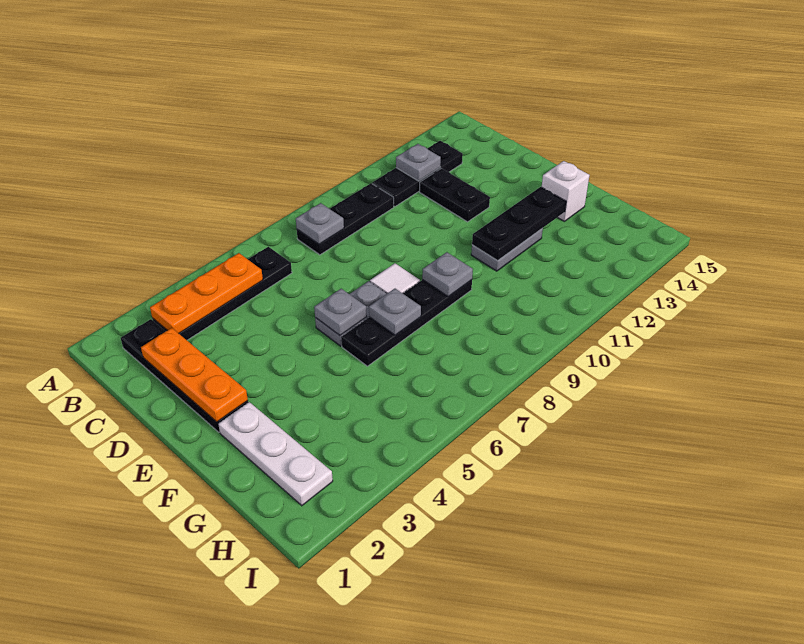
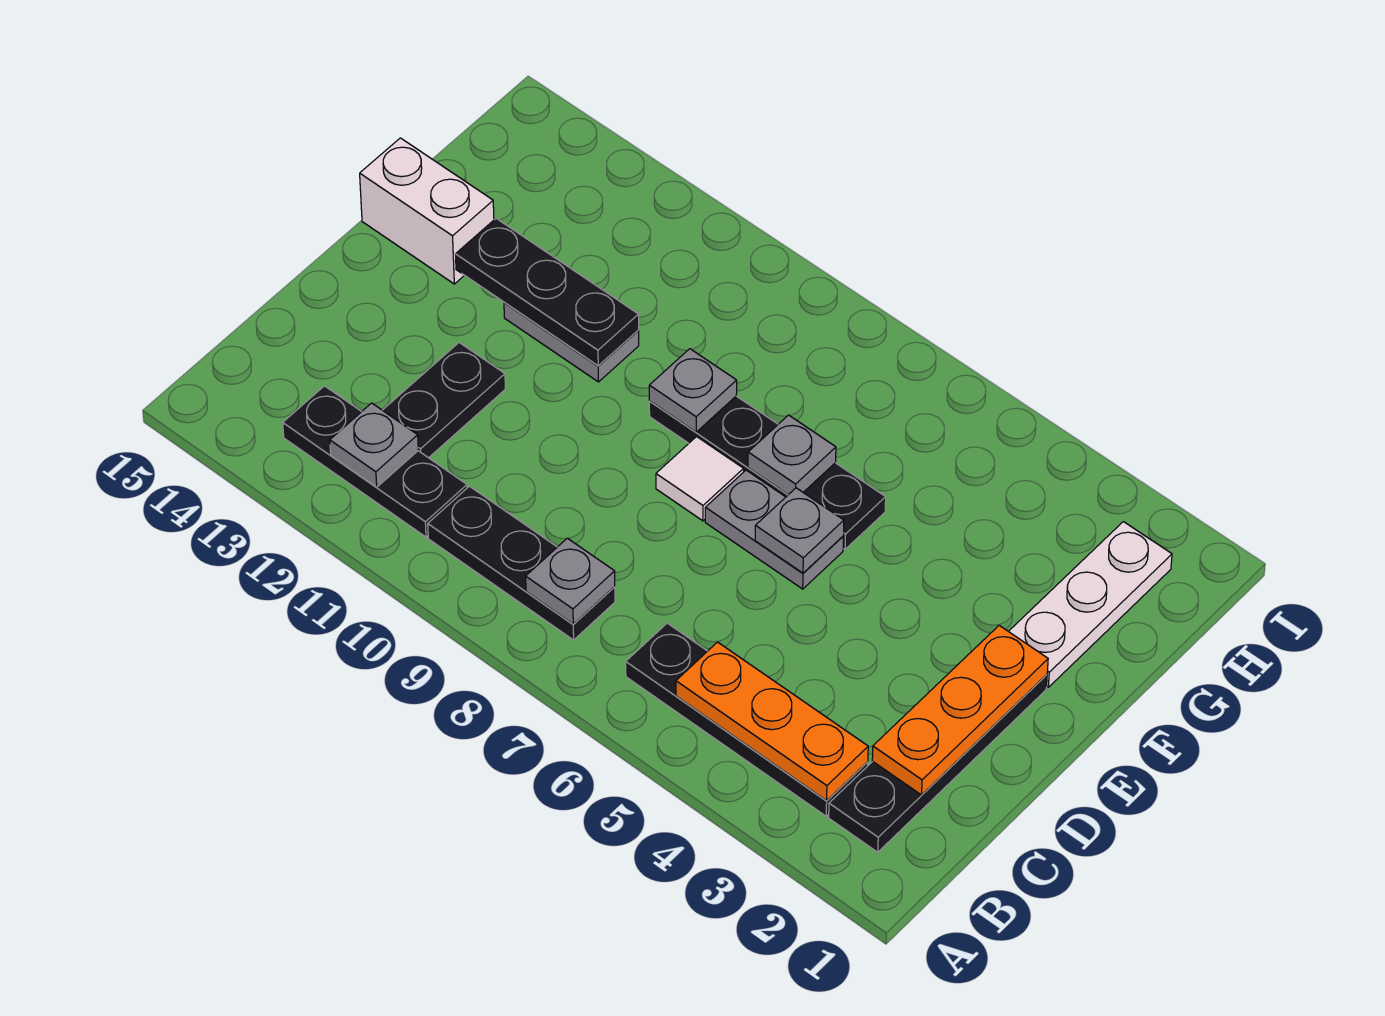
white 1x1 brick [542,161,590,221] -> white 1x2 brick [360,138,494,284]

